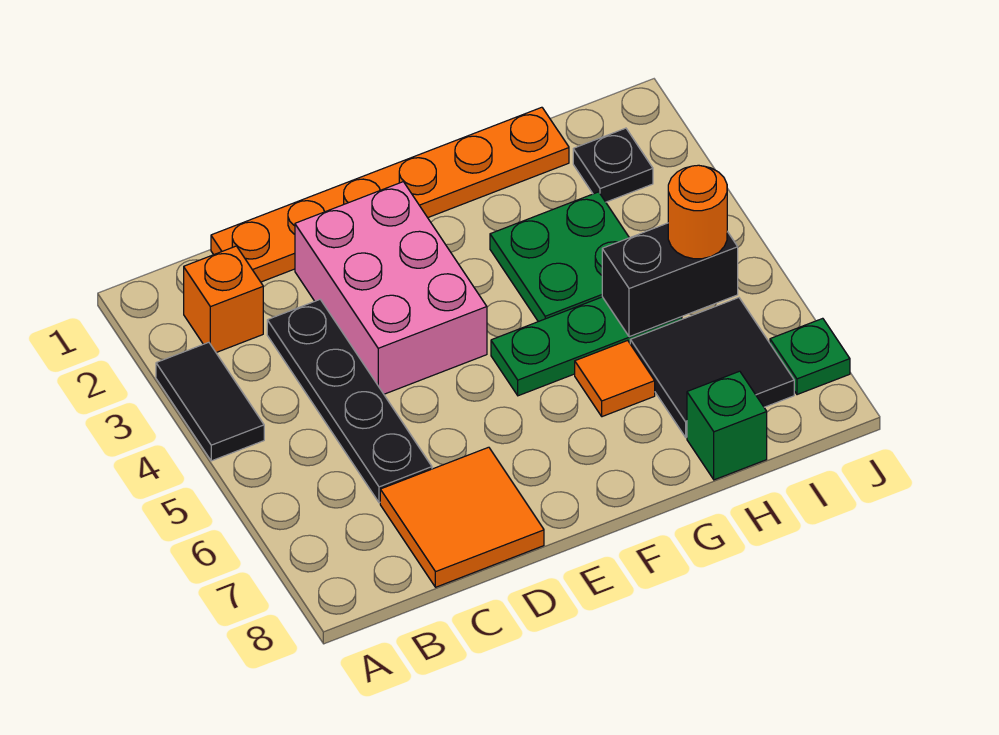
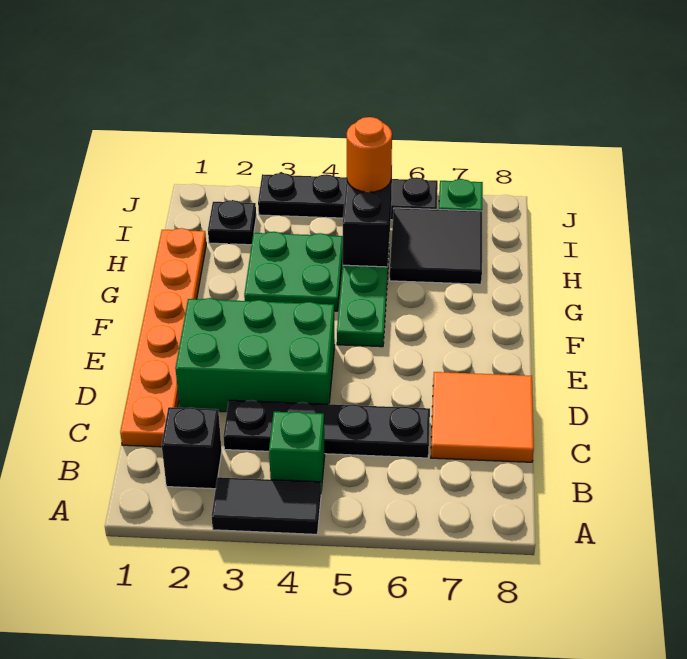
orange 1x1 brick [184,246,263,353] -> black 1x1 brick [162,407,222,489]
pink 2x3 brick [295,182,487,394] -> green 2x3 brick [175,298,335,412]
orange 1x1 tile [575,340,655,417] -> none
green 1x1 brick [687,371,767,480] -> green 1x1 brick moved to [269,412,325,490]
none -> black 1x4 plate [258,173,438,220]

